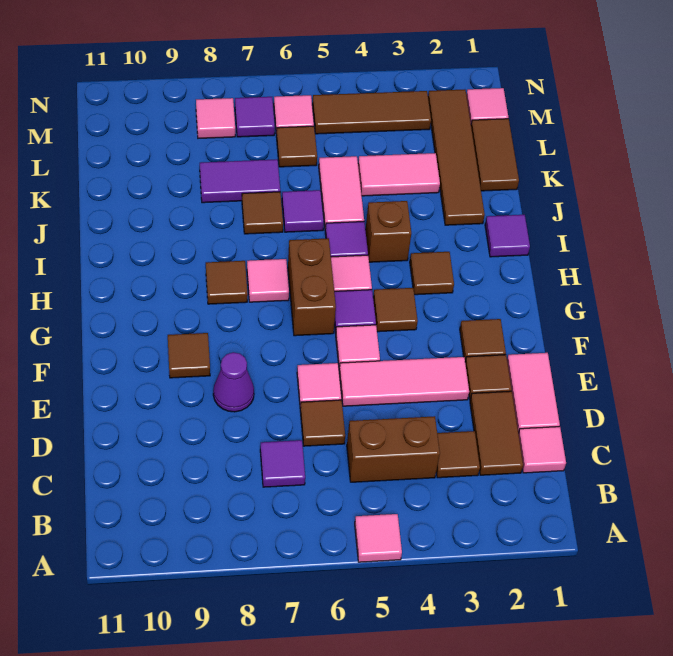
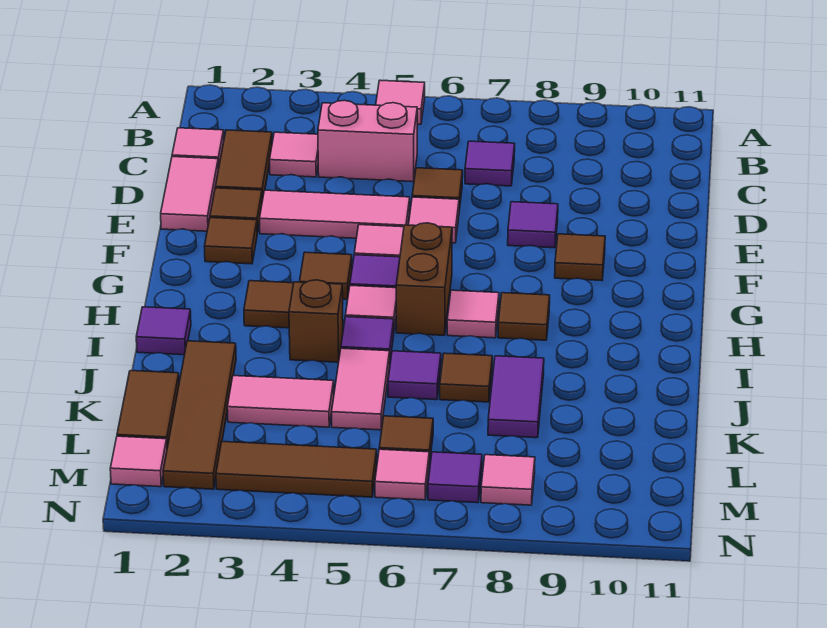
brown 1x1 tile [436,431,480,478] -> pink 1x1 tile [270,132,318,177]
brown 1x2 brick [347,416,440,482] -> pink 1x2 brick [318,100,417,182]
purple 1x1 cone [213,352,254,412] -> purple 1x1 tile [508,202,558,248]
purple 1x2 tile [200,159,280,203] -> purple 1x2 tile turned to [488,356,544,438]

